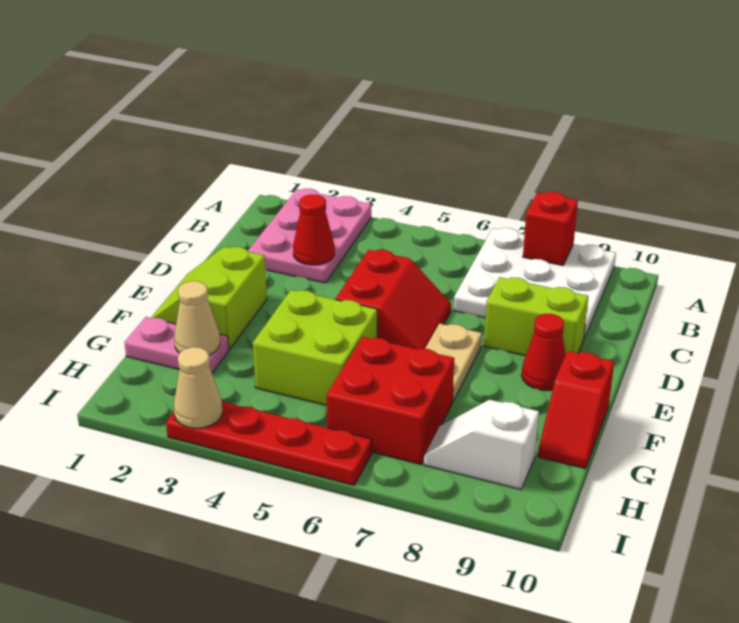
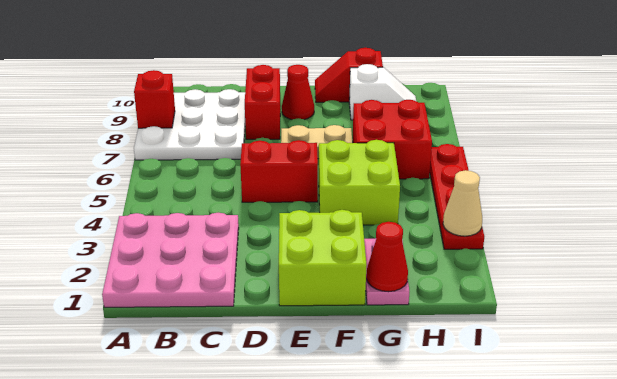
pink 2x3 plate [248,189,371,283] -> pink 3x3 plate [102,213,239,307]
red 1x1 cone [293,194,335,265] -> red 1x1 cone moved to [366,222,408,292]
lime 1x2 brick [484,277,588,356] -> red 1x2 brick [245,65,280,139]
lime 2x2 slope [151,247,267,349] -> lime 2x2 brick [279,210,367,306]
red 1x2 slope [538,351,614,469] -> red 1x2 slope turned to [315,48,383,102]
tan 1x1 cone [174,281,220,355] -> none
white 1x2 slope [424,400,539,490] -> white 1x2 slope turned to [349,64,416,120]

